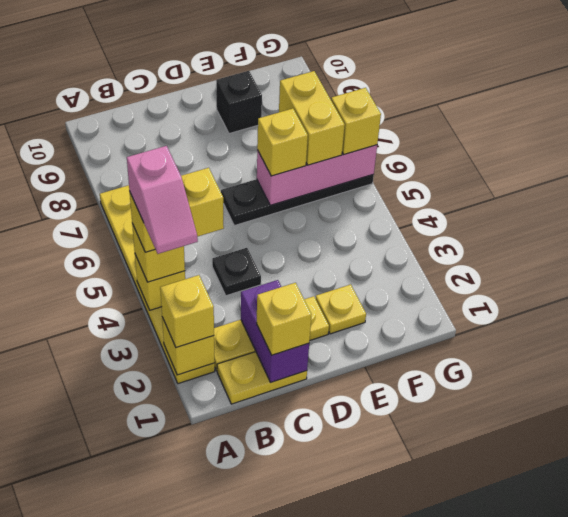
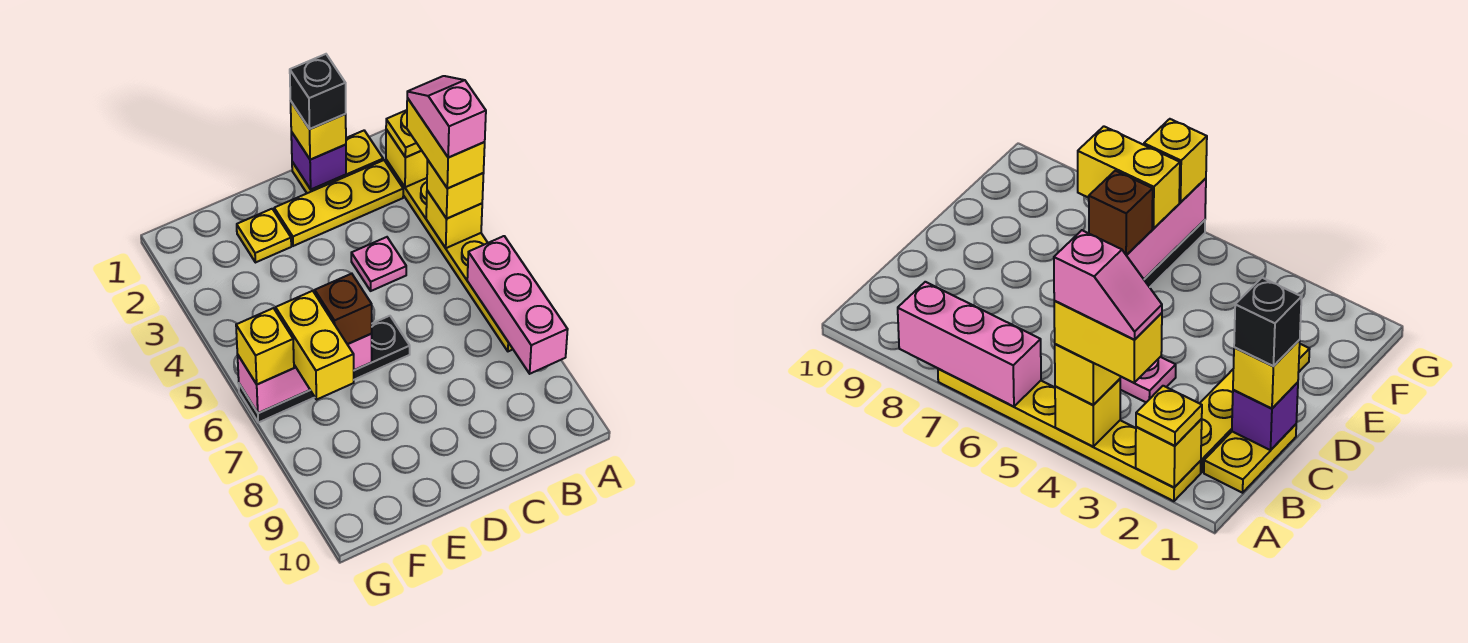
yellow 1x1 brick [160,275,214,348] -> yellow 1x1 plate [386,110,422,157]
yellow 1x2 brick [130,168,224,252] -> yellow 1x2 brick turned to [407,98,485,188]
none -> pink 1x3 brick [467,236,568,374]
purple 1x2 brick [241,280,309,382] -> purple 1x1 brick [291,132,346,189]
black 1x1 plate [212,248,261,296] -> pink 1x1 plate [351,237,406,291]
yellow 1x1 brick [257,109,308,176] -> brown 1x1 brick [315,274,372,344]
black 1x1 brick [216,71,262,134] -> black 1x1 brick moved to [290,54,346,129]

